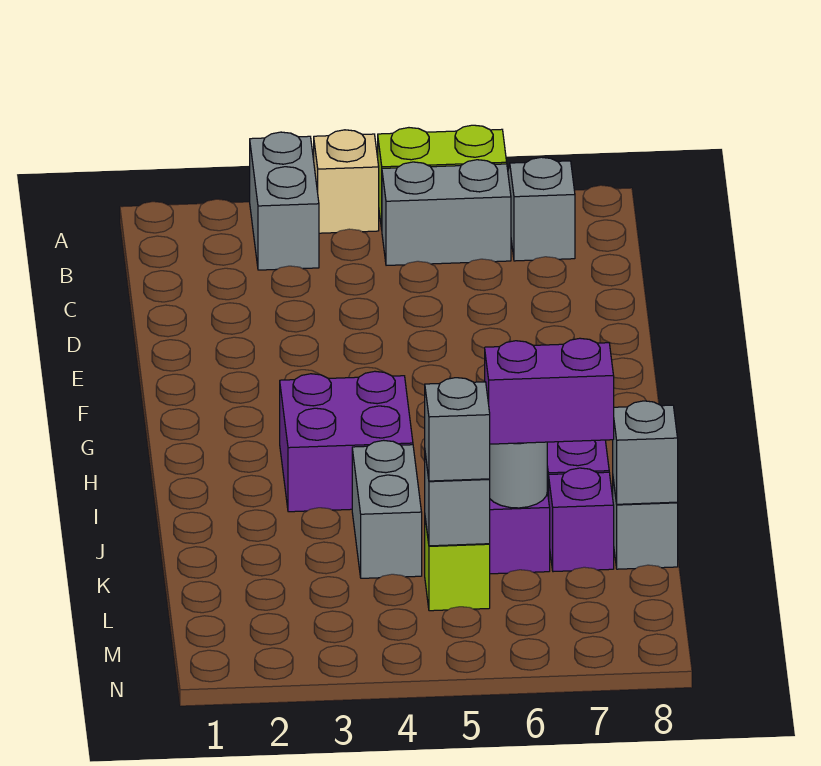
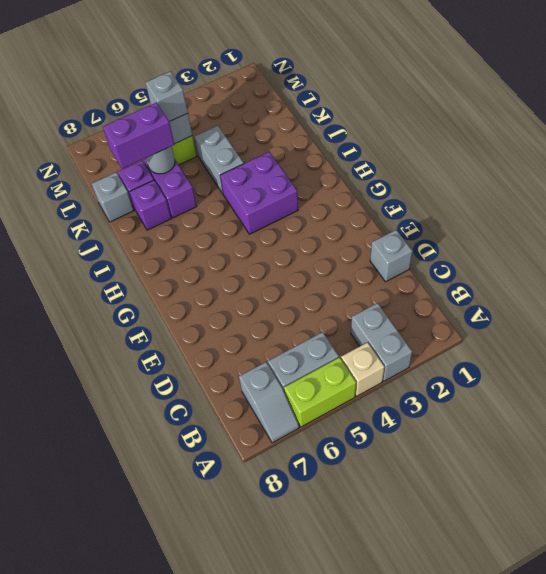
grey 1x1 brick [613,401,678,504] -> grey 1x1 brick moved to [370,230,412,282]

